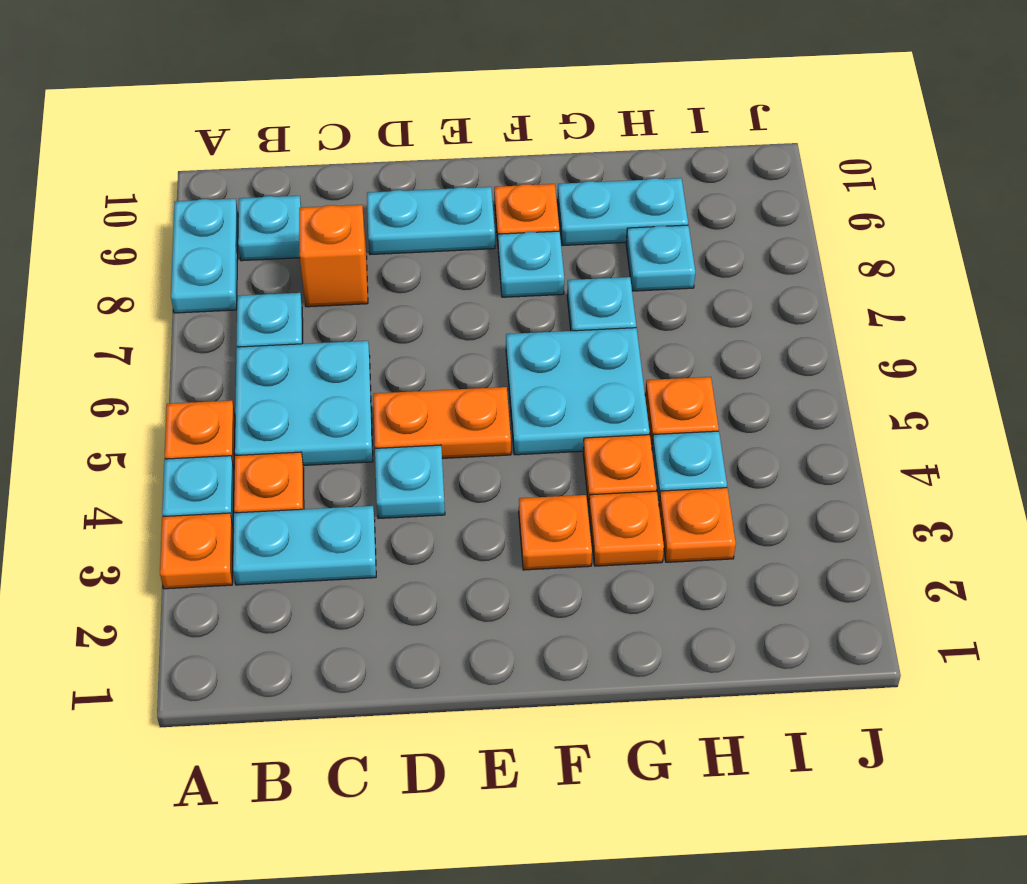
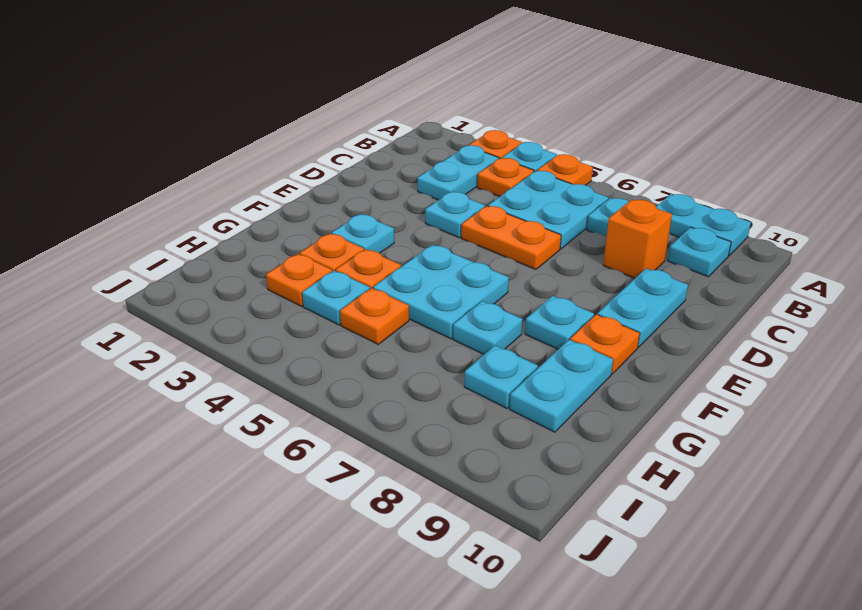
orange 1x2 plate [373,387,511,458] -> orange 1x2 plate turned to [461,206,561,270]
orange 1x1 plate [519,495,592,570] -> cyan 1x1 plate [332,214,394,253]

